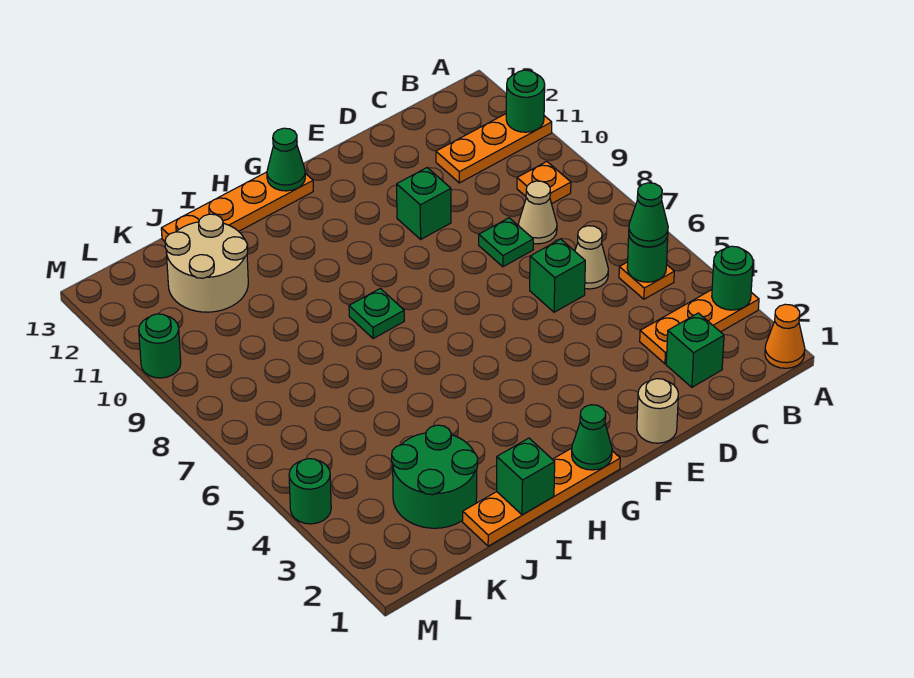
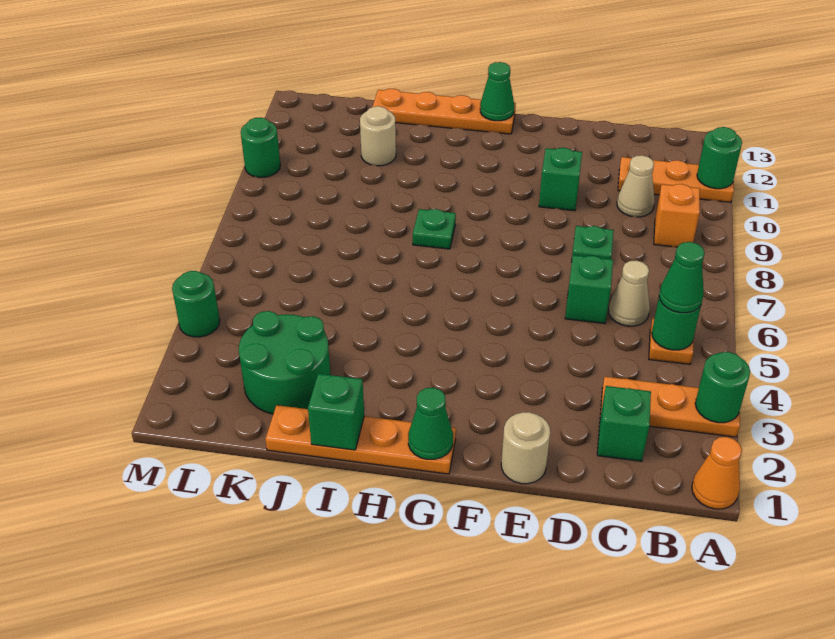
orange 1x1 plate [517,162,571,204] -> orange 1x1 brick [654,184,700,247]
tan 1x1 cone [518,181,557,244] -> tan 1x1 cone moved to [617,155,655,217]
tan 2x2 round brick [165,214,248,312] -> tan 1x1 round brick [360,106,396,166]

